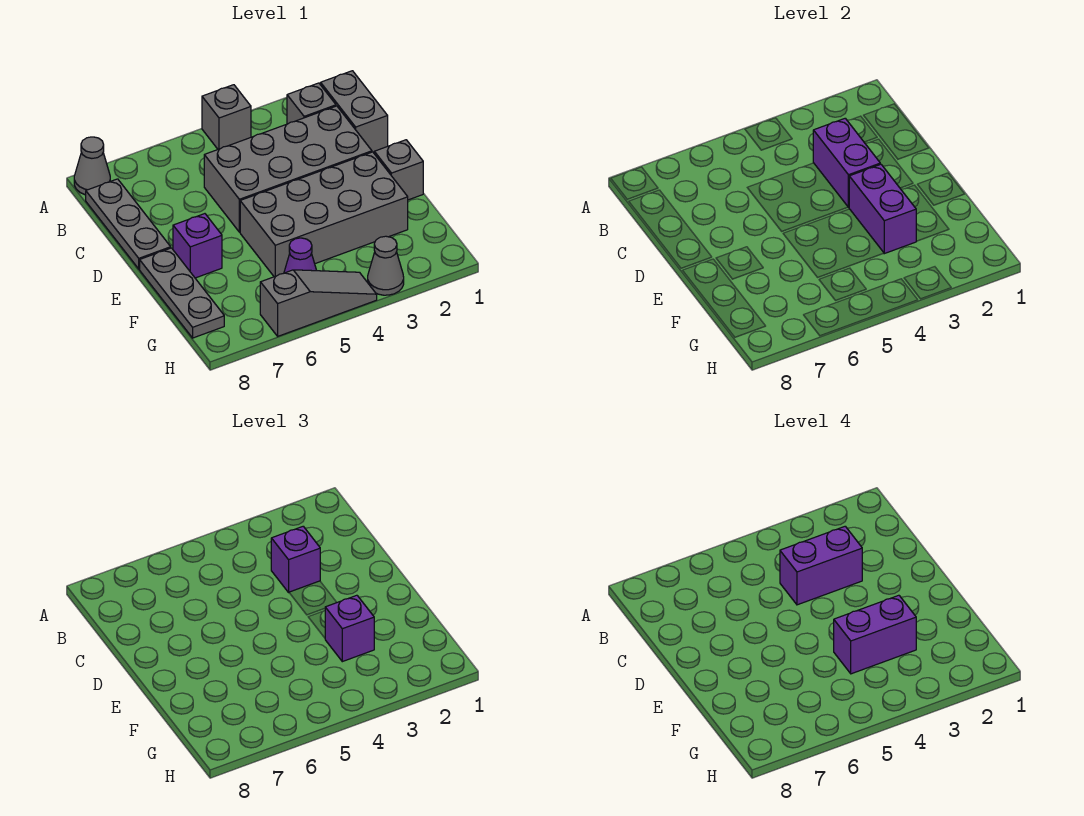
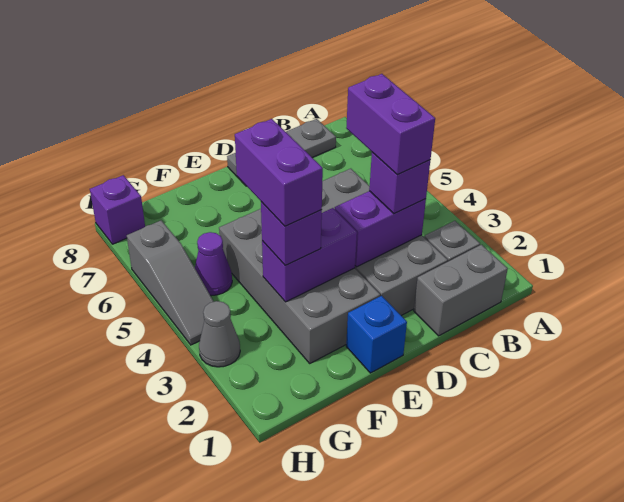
grey 1x1 brick [202,85,251,149] -> none
grey 1x1 cone [74,137,110,195] -> none
grey 1x1 brick [374,140,423,200] -> blue 1x1 brick [346,296,407,373]
purple 1x1 brick [173,214,222,278] -> purple 1x1 brick moved to [90,175,145,244]
grey 1x3 plate [140,248,224,338] -> none

